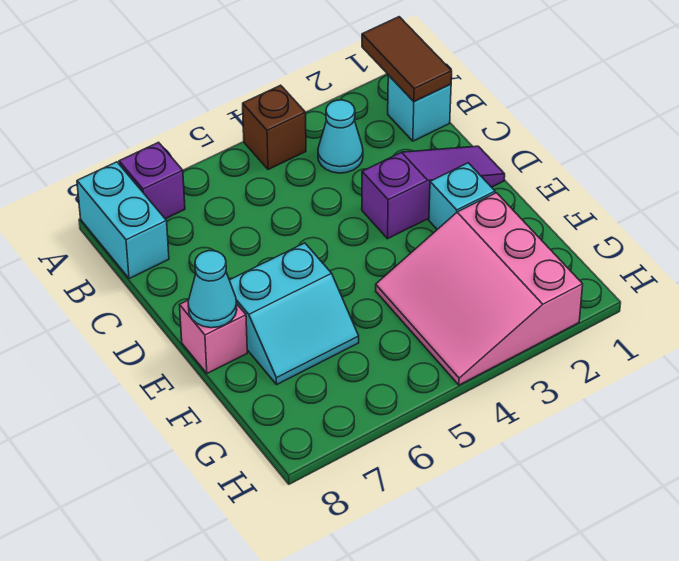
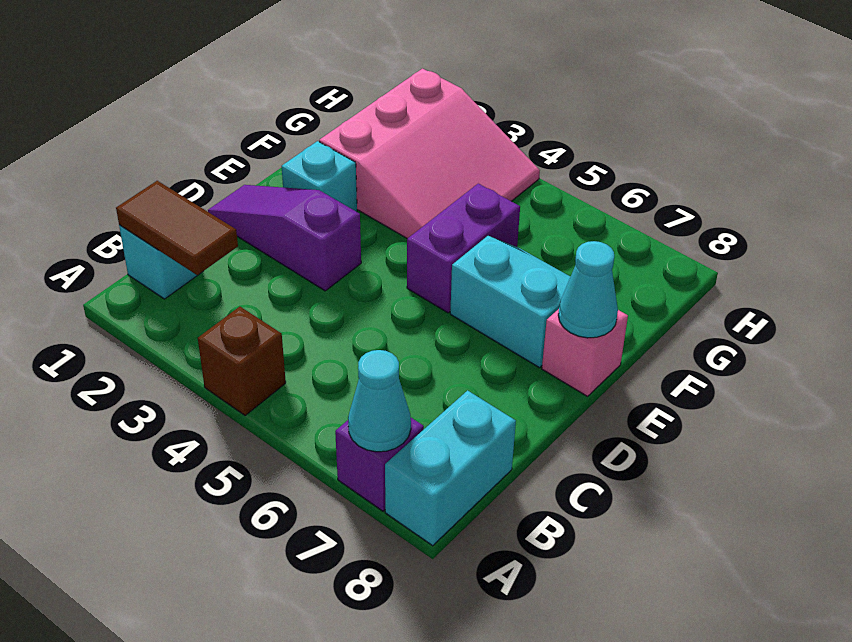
brown 1x2 tile [362,17,452,101] -> brown 1x2 tile turned to [116,181,238,275]
cyan 1x1 cone [318,100,363,173] -> cyan 1x1 cone moved to [348,350,411,452]
none -> purple 1x2 brick [407,184,520,313]

